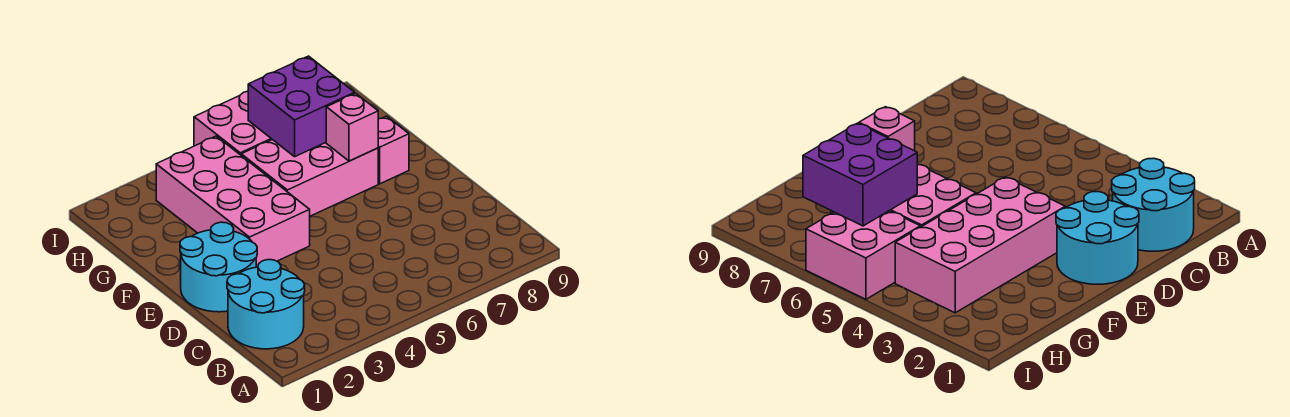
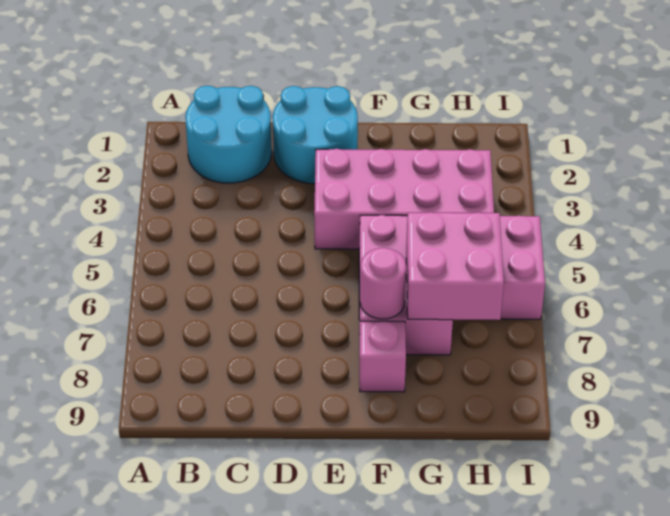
pink 1x1 brick [326,93,378,161] -> pink 1x1 round brick [360,248,406,319]
purple 2x2 brick [248,56,355,157] -> pink 2x2 brick [406,212,504,320]

